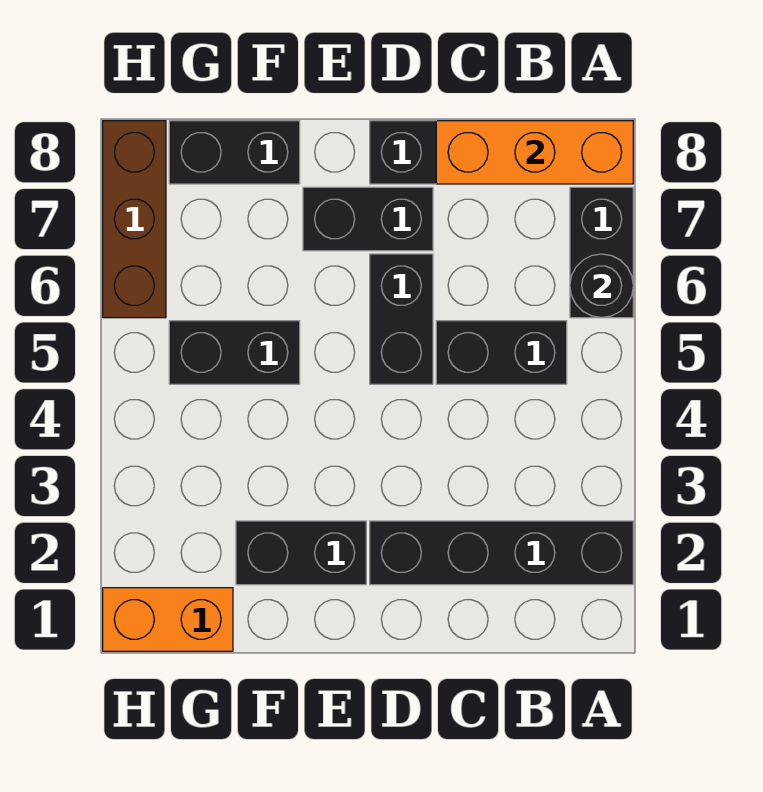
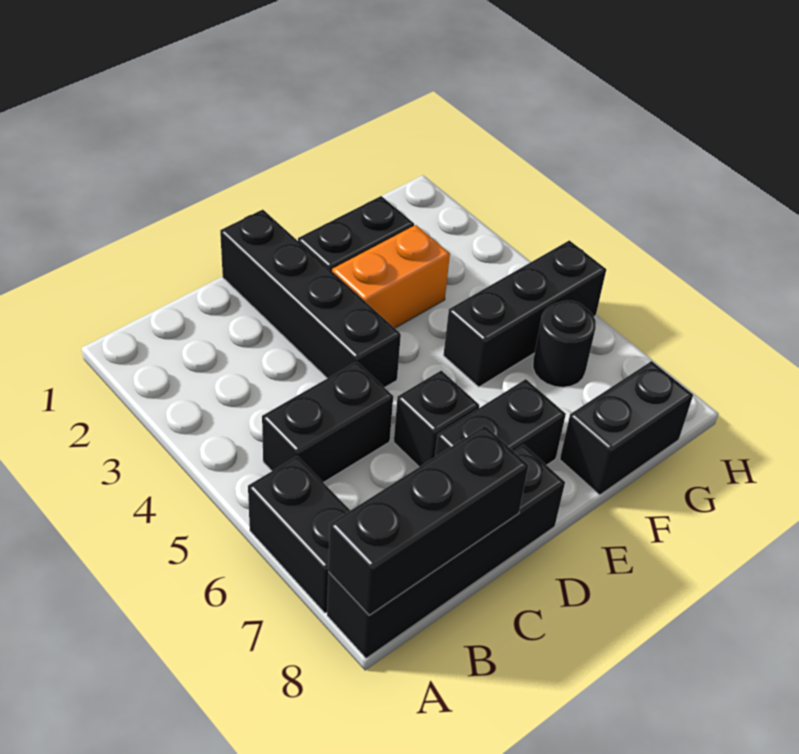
black 1x4 brick [370,521,633,585] -> black 1x4 brick turned to [220,210,401,388]
black 1x1 round brick [570,254,633,318] -> black 1x1 round brick moved to [533,301,596,387]
orange 1x3 brick [436,121,633,184] -> black 1x3 brick [328,426,528,615]
black 1x2 brick [370,254,433,384] -> black 1x1 brick [394,371,479,467]
black 1x2 brick [169,321,300,384] -> black 1x3 brick [443,240,606,387]
orange 1x2 brick [103,588,233,651] -> orange 1x2 brick moved to [332,225,450,328]
brown 1x3 brick [103,121,166,318] -> none

